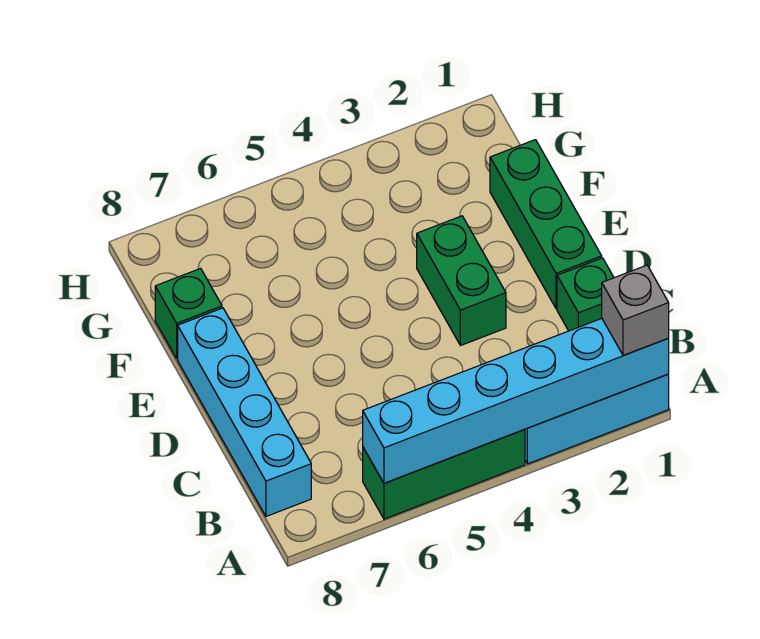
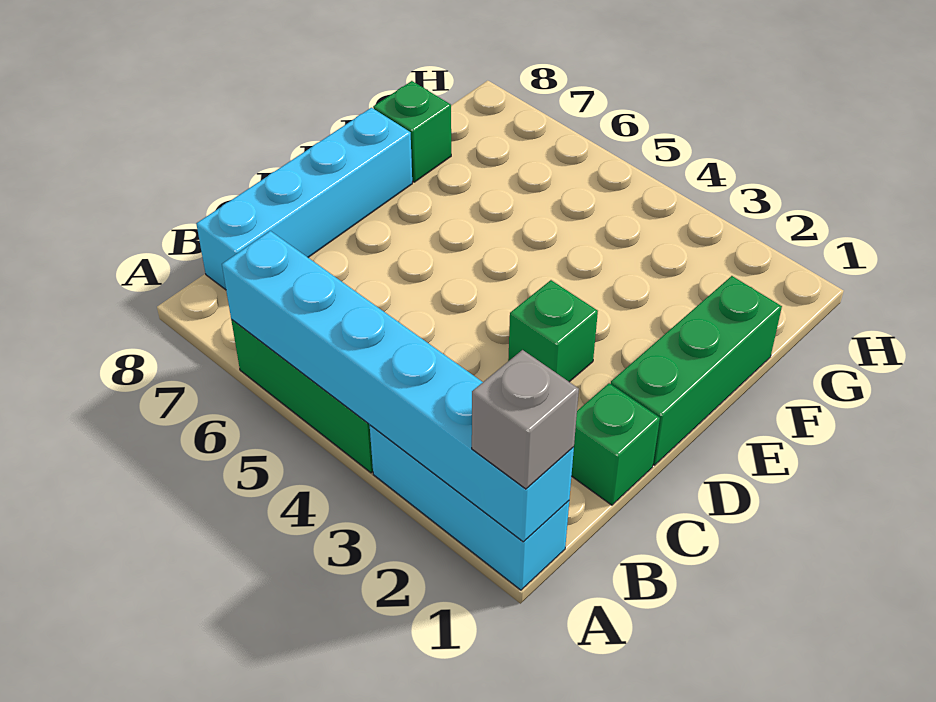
green 1x2 brick [417,216,506,346] -> green 1x1 brick [508,280,598,382]

